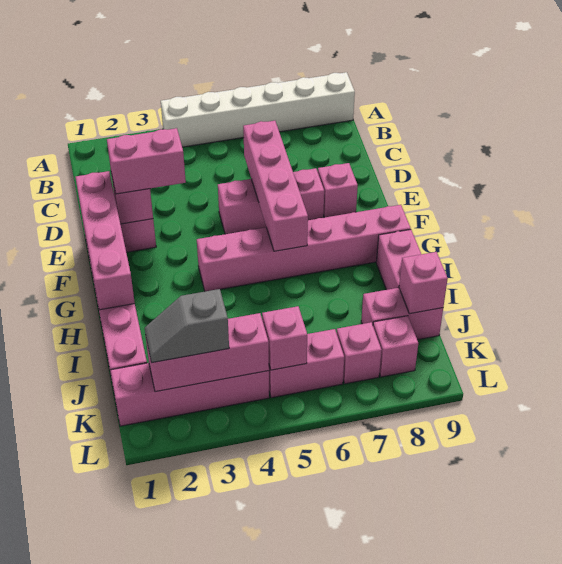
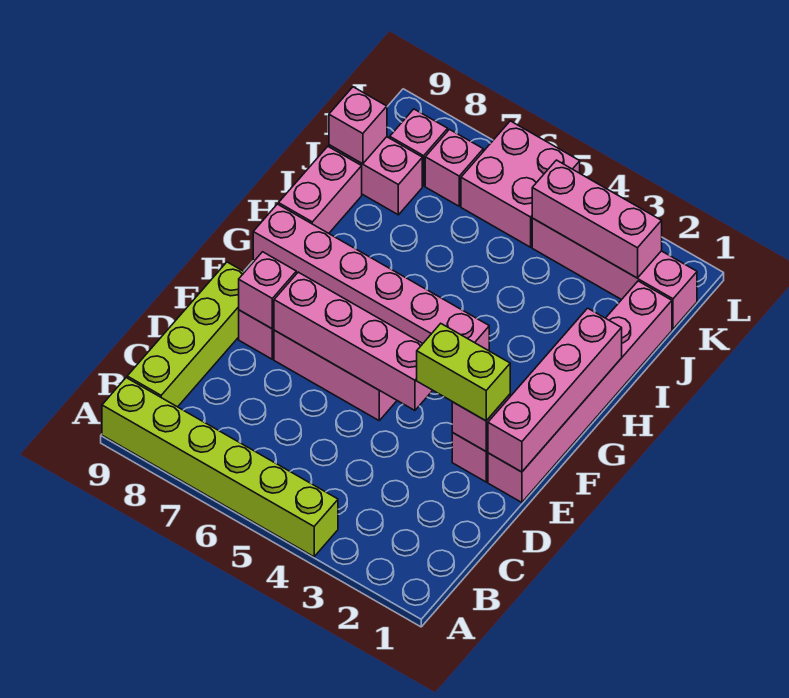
white 1x6 brick [161,72,355,147] -> lime 1x6 brick [102,378,338,557]
none -> lime 1x4 brick [127,262,244,407]
pink 1x4 brick [243,121,308,251] -> pink 1x4 brick turned to [274,272,433,410]
pink 1x2 brick [107,128,186,194] -> lime 1x2 brick [417,324,510,421]
grey 1x2 slope [145,289,229,363] -> none
pink 1x2 brick [269,329,344,398] -> pink 2x2 brick [461,121,580,247]
pink 1x1 brick [262,306,307,370] -> pink 1x1 brick moved to [239,252,296,329]

